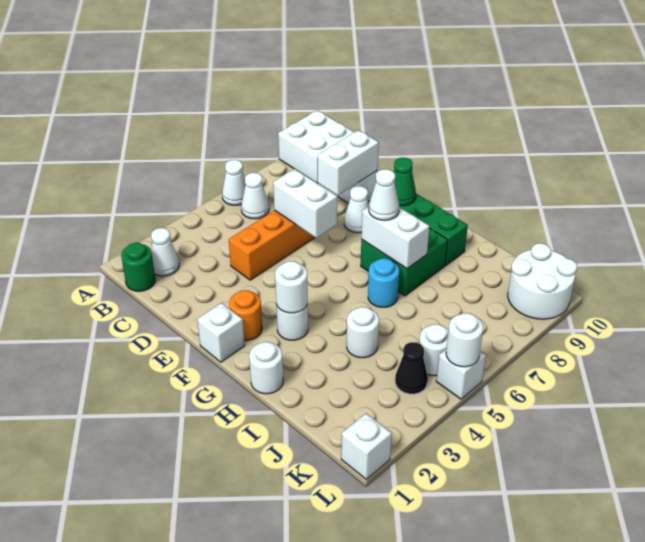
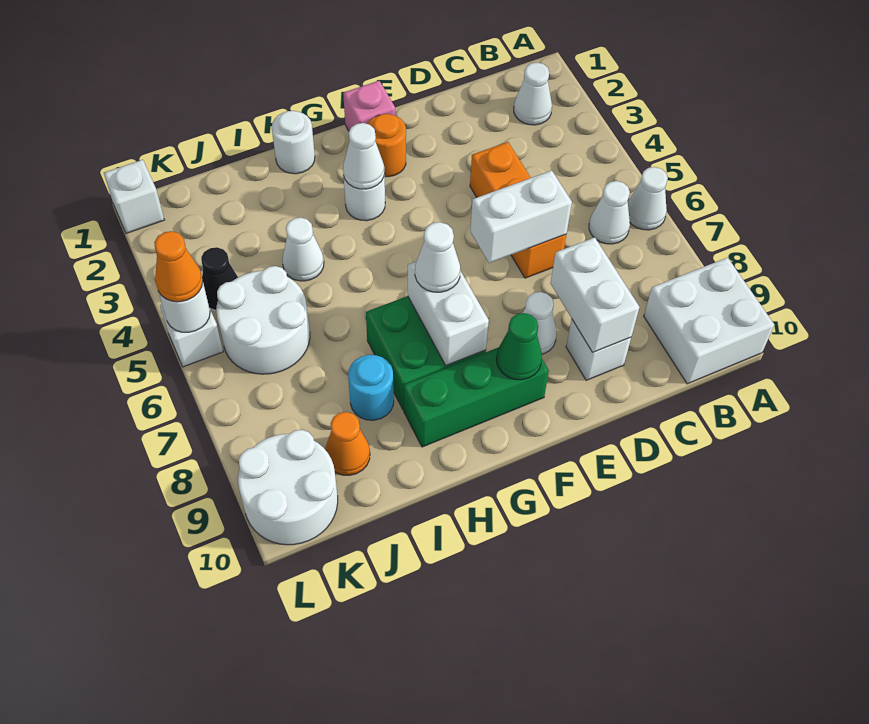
green 1x1 round brick [121,243,155,291] -> none
white 1x1 brick [197,303,245,362] -> pink 1x1 brick [343,81,396,131]
white 1x1 round brick [275,261,308,313] -> white 1x1 cone [343,123,384,189]
white 1x2 brick [361,207,430,269] -> white 1x2 brick turned to [408,262,489,366]
cyan 1x1 round brick [368,258,399,307] -> cyan 1x1 round brick moved to [348,355,394,420]
white 1x1 round brick [347,307,379,358] -> white 1x1 cone [282,218,324,281]
none -> orange 1x1 cone [325,412,370,475]
white 1x1 round brick [419,324,449,376] -> white 2x2 round brick [216,266,310,374]
none -> orange 1x1 cone [154,231,203,302]

